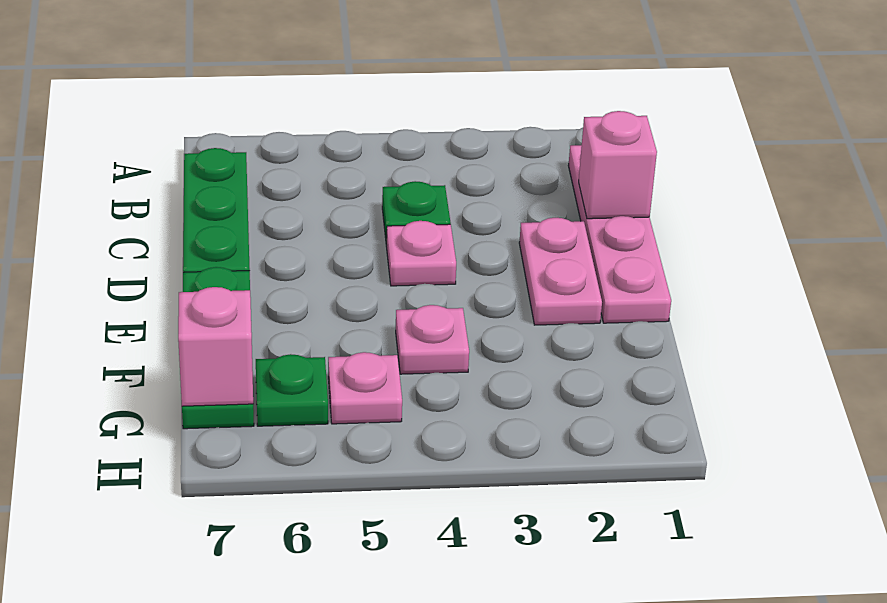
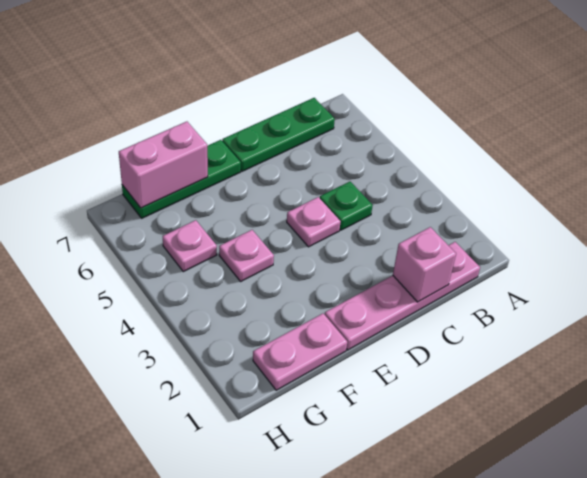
pink 1x2 plate [519,218,602,325] -> pink 1x2 plate moved to [253,313,347,390]
green 1x1 plate [256,354,328,426] -> none
pink 1x1 brick [178,287,253,406] -> pink 1x2 brick [119,122,208,208]

